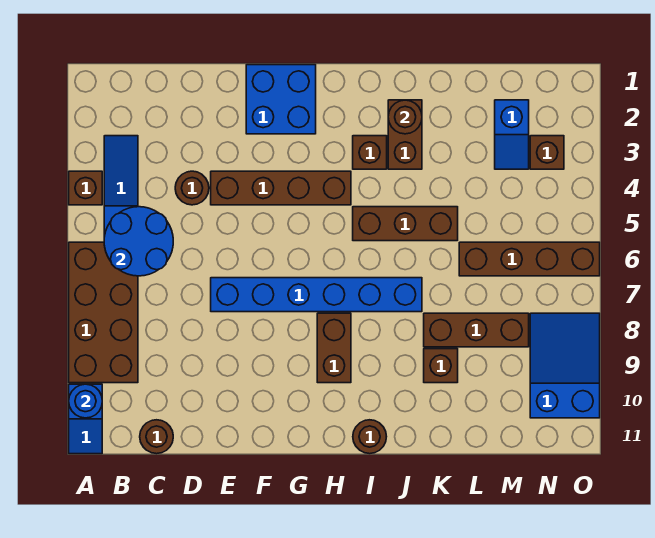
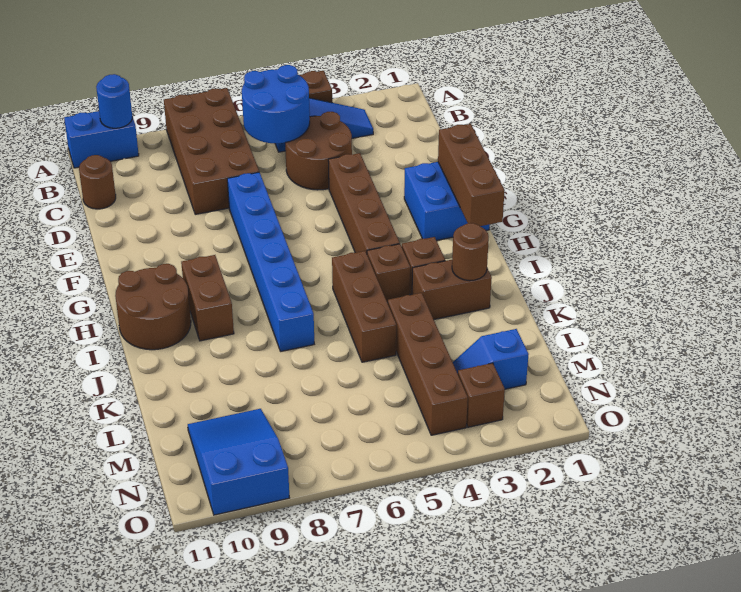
brown 2x4 brick [69,242,138,383] -> brown 2x4 brick turned to [164,88,259,214]
blue 1x2 slope [69,384,102,454] -> blue 1x2 brick [64,111,139,168]
brown 1x1 round brick [175,171,209,205] -> brown 2x2 round brick [285,112,352,190]
brown 1x2 brick [317,313,351,383] -> brown 1x2 brick turned to [181,255,234,341]
brown 1x1 round brick [353,420,387,454] -> brown 2x2 round brick [115,264,191,350]
brown 1x3 brick [424,313,529,347] -> brown 1x3 brick moved to [438,124,505,226]
brown 1x1 brick [424,349,458,383] -> brown 1x1 brick moved to [367,244,410,302]
brown 1x4 brick [459,242,600,276] -> brown 1x4 brick moved to [387,293,468,435]
blue 2x3 slope [530,313,600,418] -> blue 2x3 slope turned to [188,409,289,515]

